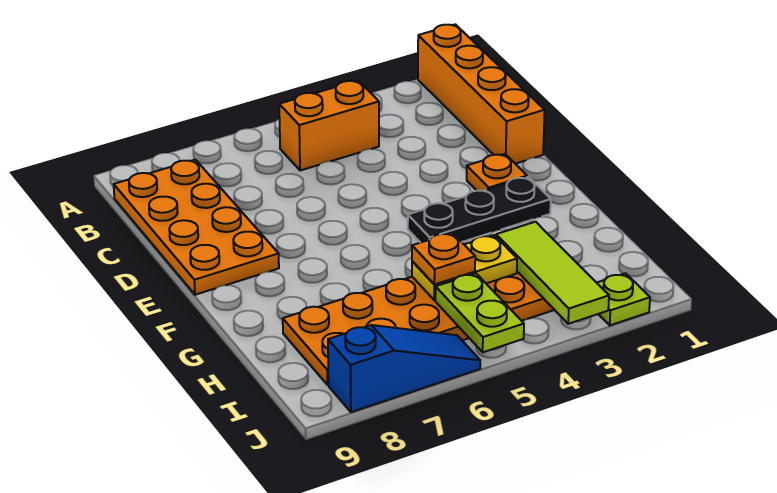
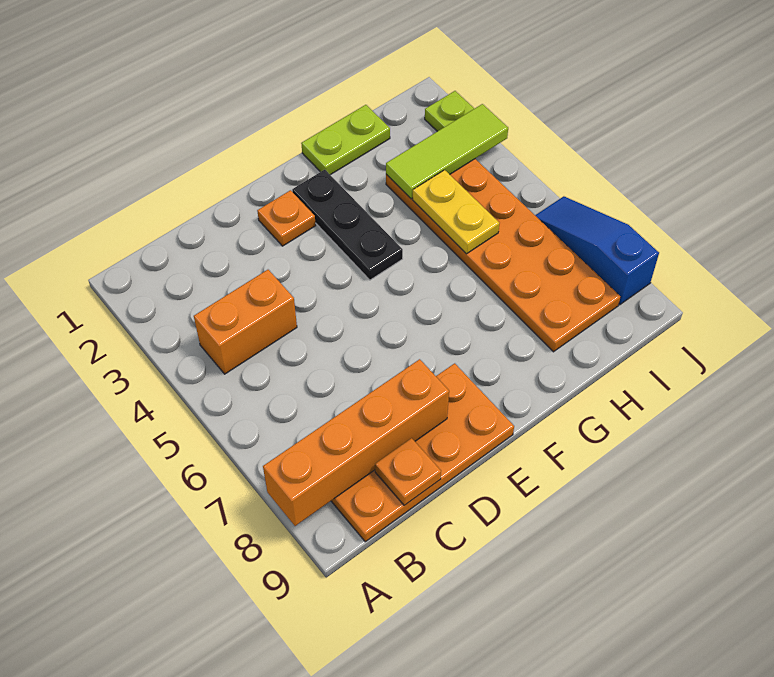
orange 1x4 brick [418,24,545,164] -> orange 1x4 brick moved to [263,359,449,526]
orange 1x2 brick [279,80,379,171] -> orange 1x2 brick turned to [194,270,297,374]
orange 1x1 plate [412,233,475,285] -> orange 1x1 plate moved to [375,438,441,505]
lime 1x2 plate [435,273,524,352] -> lime 1x2 plate moved to [301,105,390,175]

